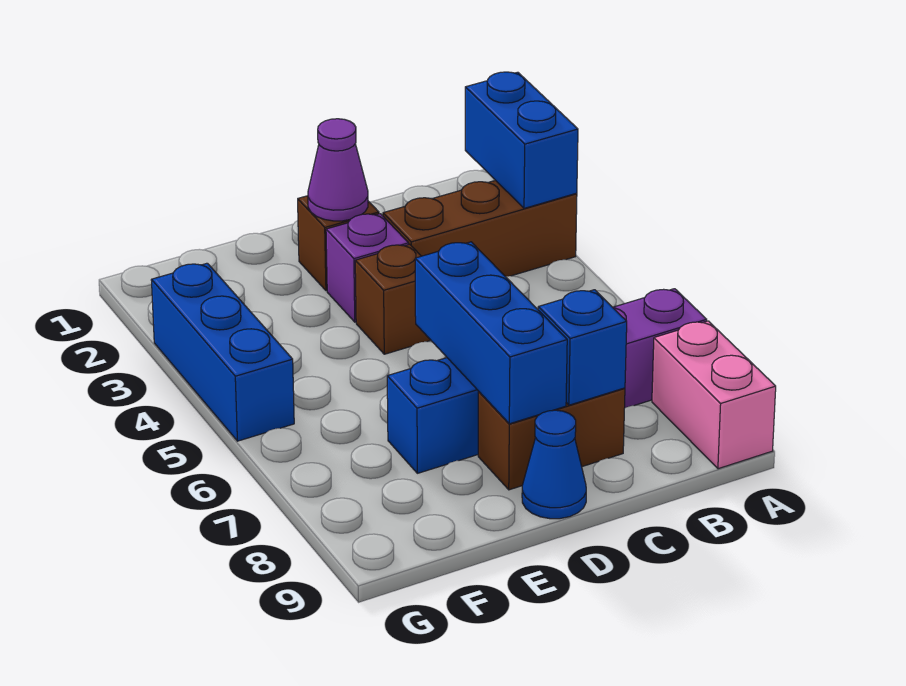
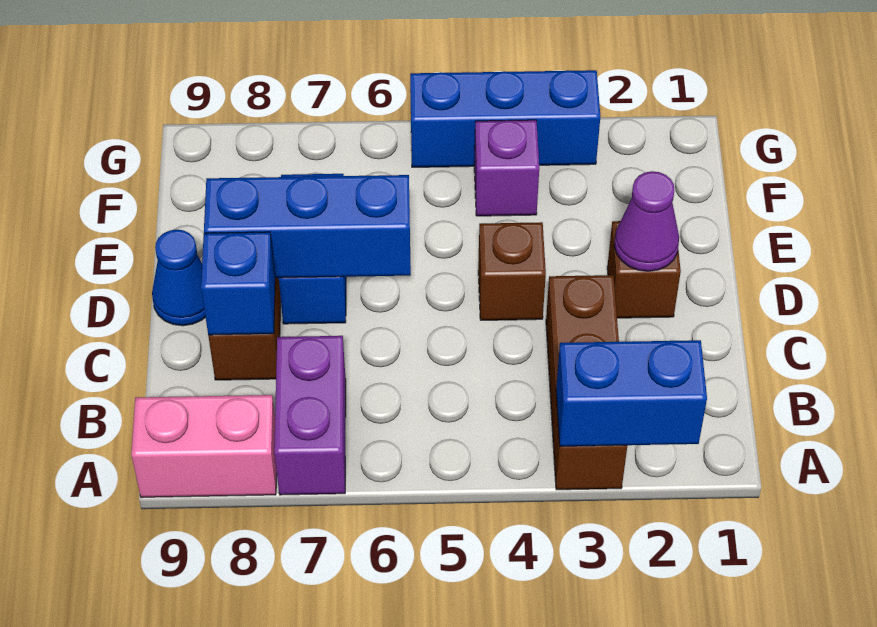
purple 1x1 brick [326,214,409,322] -> purple 1x1 brick moved to [474,120,539,216]

